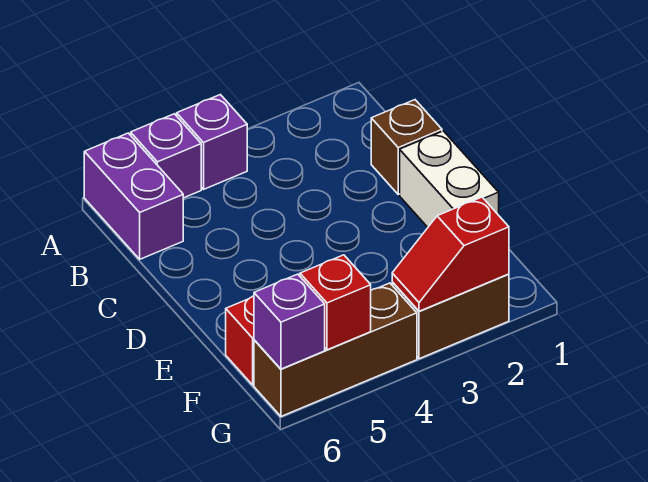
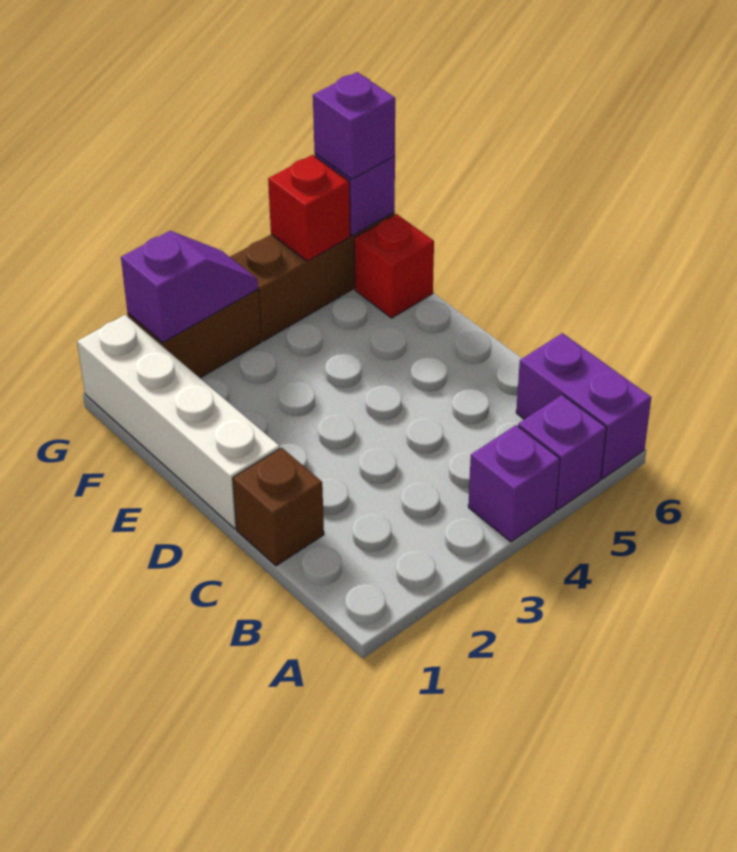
white 1x2 brick [400,131,499,227] -> white 1x4 brick [77,315,280,529]
red 1x2 slope [392,197,509,311] -> purple 1x2 slope [121,231,258,342]
none -> purple 1x1 brick [313,72,395,179]

